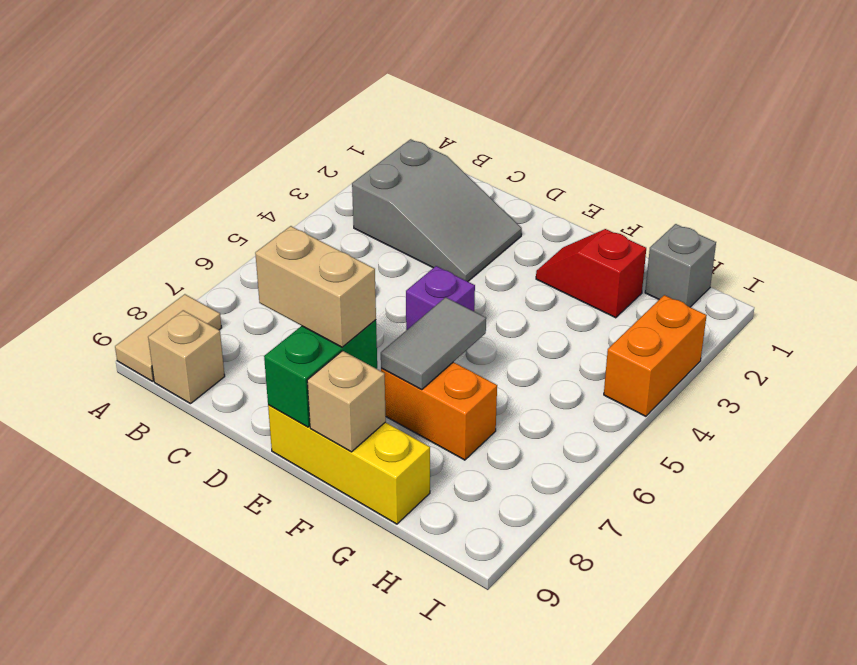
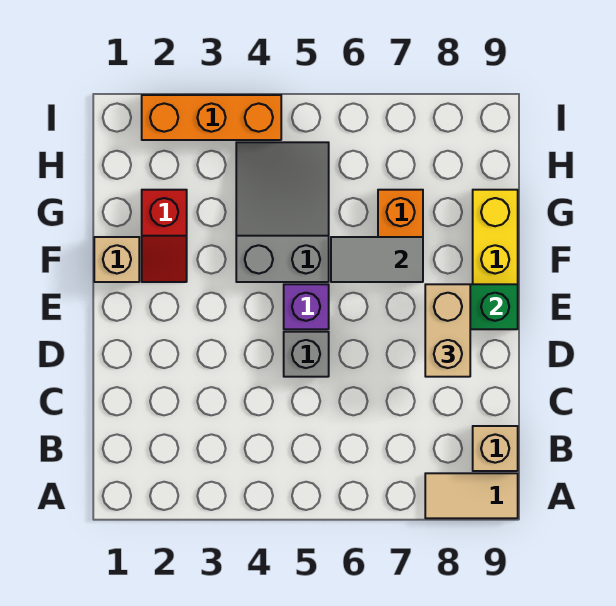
grey 2x3 slope [352,139,522,281] -> grey 2x3 slope moved to [236,142,329,282]
tan 1x1 brick [307,351,386,452] -> tan 1x1 brick moved to [94,237,139,282]
grey 1x1 brick [645,224,716,307] -> grey 1x1 brick moved to [284,332,329,377]
orange 1x2 brick [604,295,707,416] -> orange 1x3 brick [142,95,281,140]

